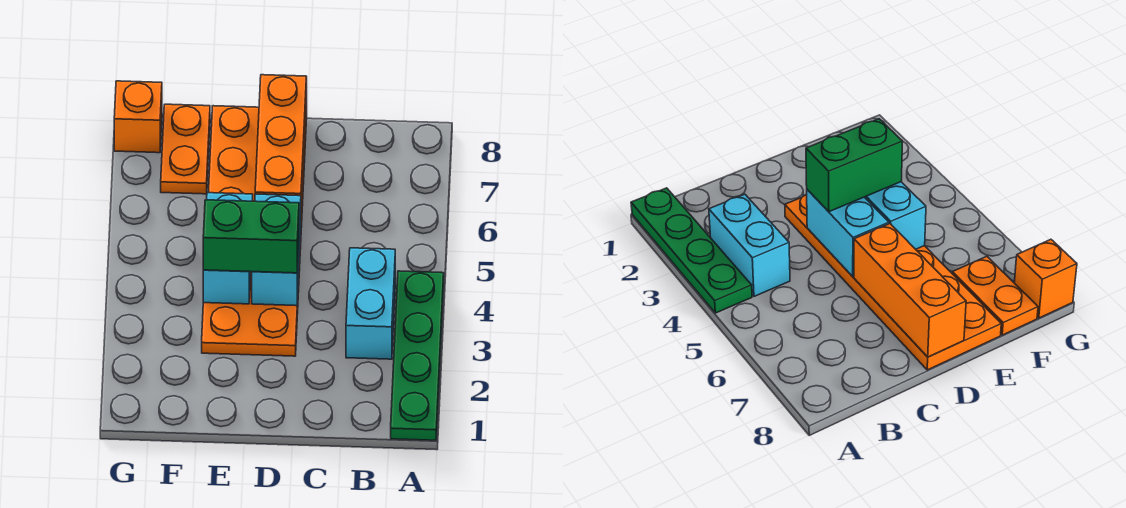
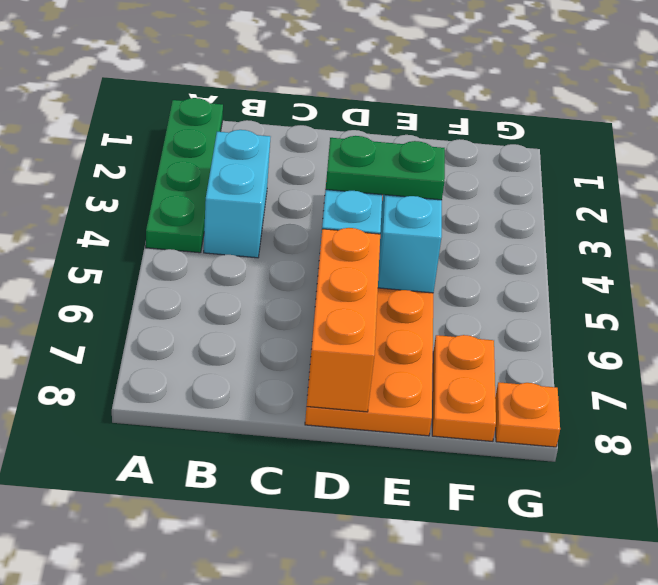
green 1x2 brick [203,200,299,273] -> green 1x2 plate [325,136,445,200]
orange 1x1 brick [114,81,162,153] -> orange 1x1 plate [495,382,560,447]

